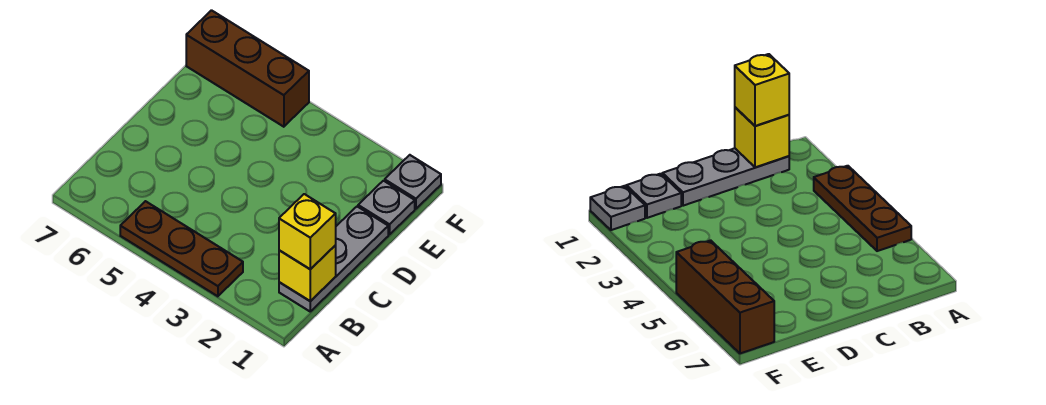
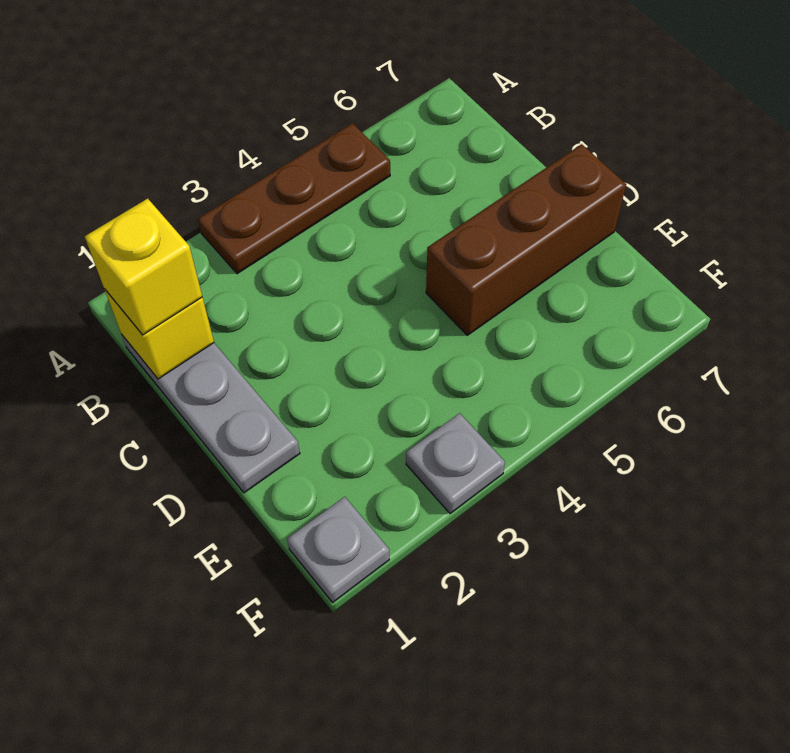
grey 1x1 plate [358,181,415,235] -> grey 1x1 plate moved to [406,413,505,514]
brown 1x3 brick [186,10,309,127] -> brown 1x3 brick moved to [426,144,626,335]

